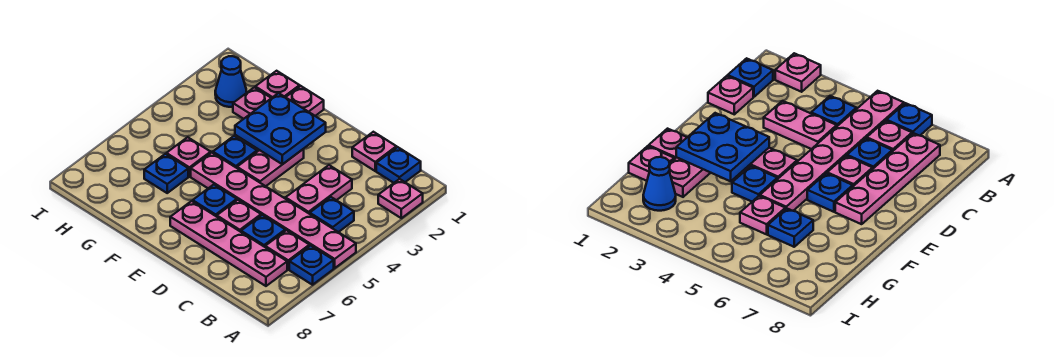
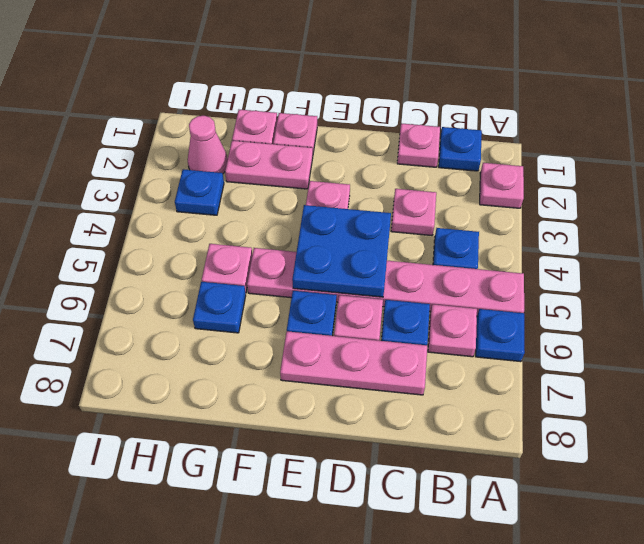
pink 1x4 plate [170,201,287,286] -> pink 1x3 plate [280,331,427,395]
pink 1x2 plate [286,165,352,214] -> pink 1x1 plate [391,189,436,236]
blue 2x2 plate [235,93,326,164] -> blue 2x2 plate moved to [292,205,391,297]
blue 1x1 plate [213,136,257,168] -> blue 1x1 plate moved to [175,169,224,215]
blue 1x1 cone [215,56,247,107] -> pink 1x1 cone [188,116,228,173]

